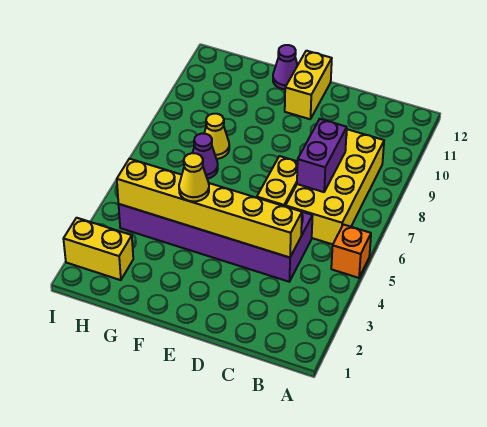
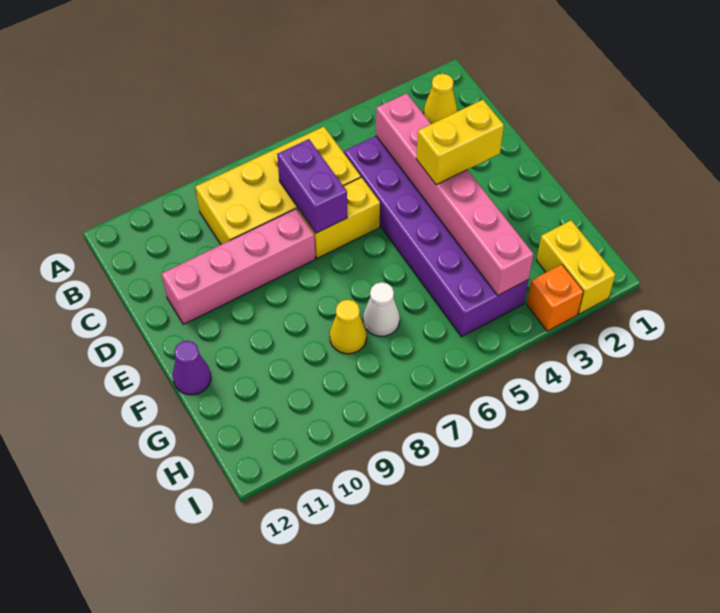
orange 1x1 brick [331,224,371,278] -> orange 1x1 brick moved to [527,264,583,331]
yellow 1x6 brick [117,159,302,257] -> pink 1x6 brick [376,93,534,296]
purple 1x2 brick [297,119,347,192] -> purple 1x2 brick turned to [277,139,347,233]
none -> pink 1x4 brick [162,209,315,324]
yellow 1x2 brick [285,51,332,119] -> yellow 1x2 brick moved to [416,100,504,185]
yellow 1x1 cone [179,153,209,201] -> yellow 1x1 cone moved to [424,74,457,124]
purple 1x1 cone [193,133,218,179] -> white 1x1 cone [363,282,400,336]

